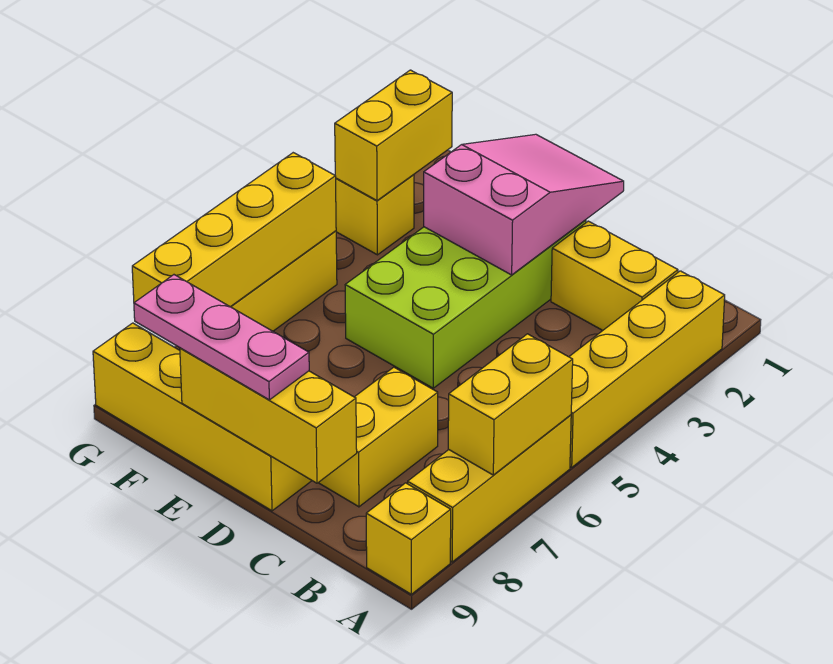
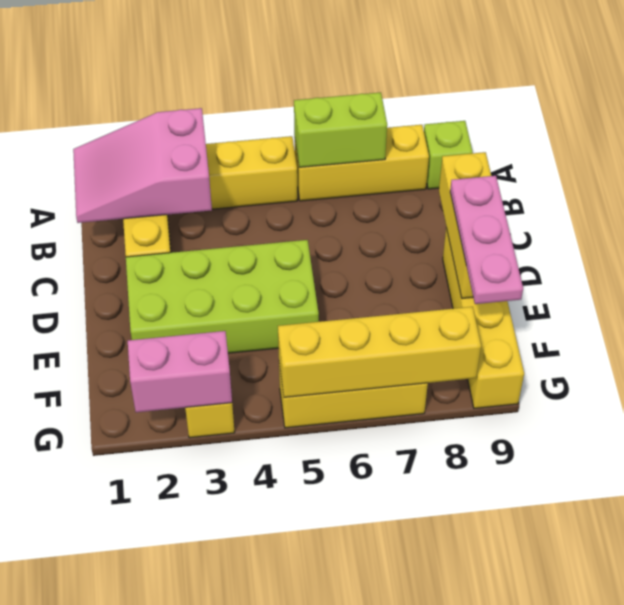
yellow 1x2 brick [448,334,573,475] -> lime 1x2 brick [294,92,387,167]
yellow 1x1 brick [366,483,451,594] -> lime 1x1 brick [424,121,473,189]
yellow 1x2 brick [318,367,438,507] -> none
pink 2x3 slope [424,134,624,275] -> pink 2x3 slope moved to [73,108,212,223]
yellow 1x2 brick [335,70,452,201] -> pink 1x2 brick [128,331,232,412]

